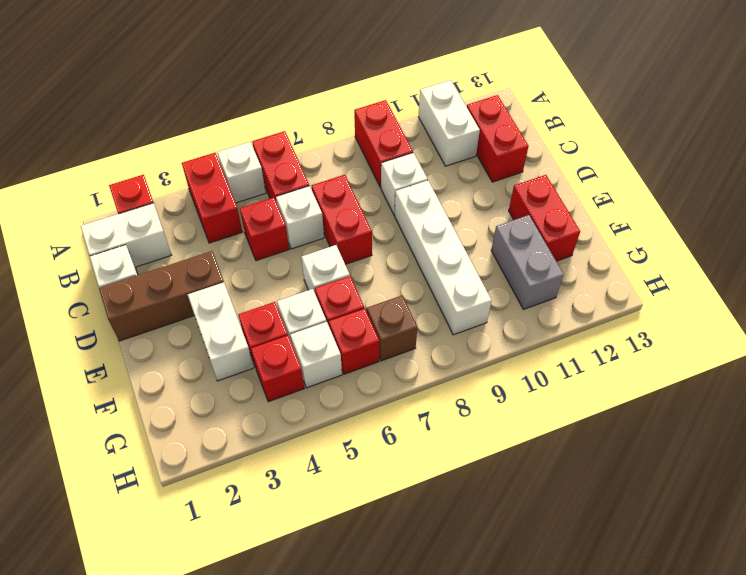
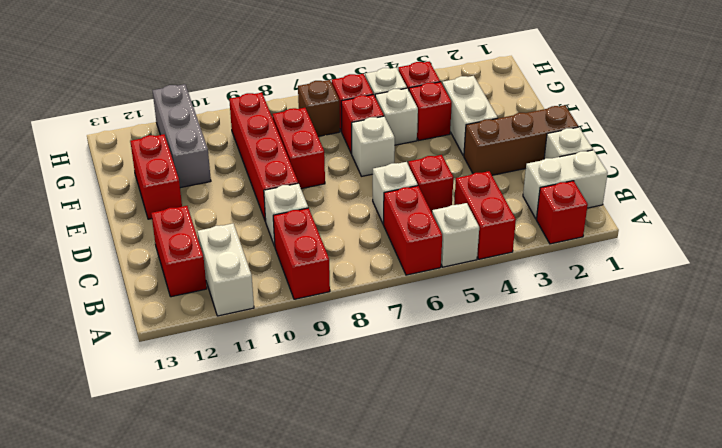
red 1x2 brick [312,175,372,264] -> red 1x2 brick moved to [273,108,325,189]
white 1x4 brick [395,180,492,335] -> red 1x4 brick [229,93,298,221]
grey 1x2 brick [491,215,564,309] -> grey 1x3 brick [152,84,211,188]

